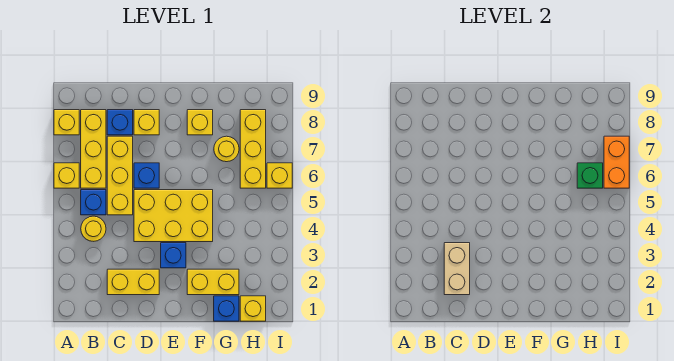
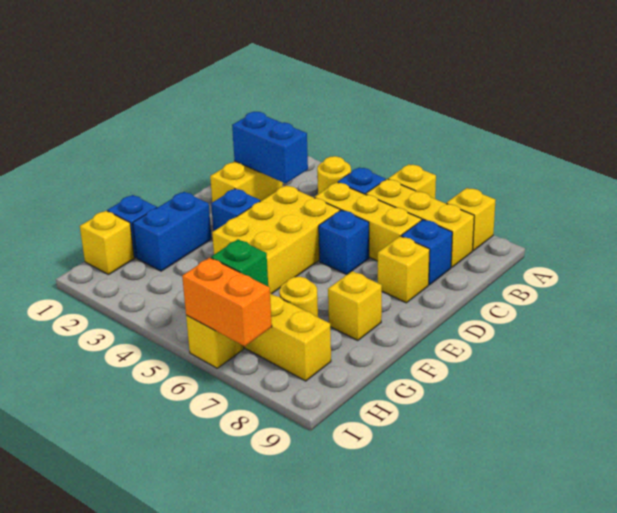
tan 1x2 brick [444,243,470,295] -> blue 1x2 brick [232,112,308,183]
yellow 1x2 brick [187,269,239,295] -> blue 1x2 brick [133,192,212,271]

